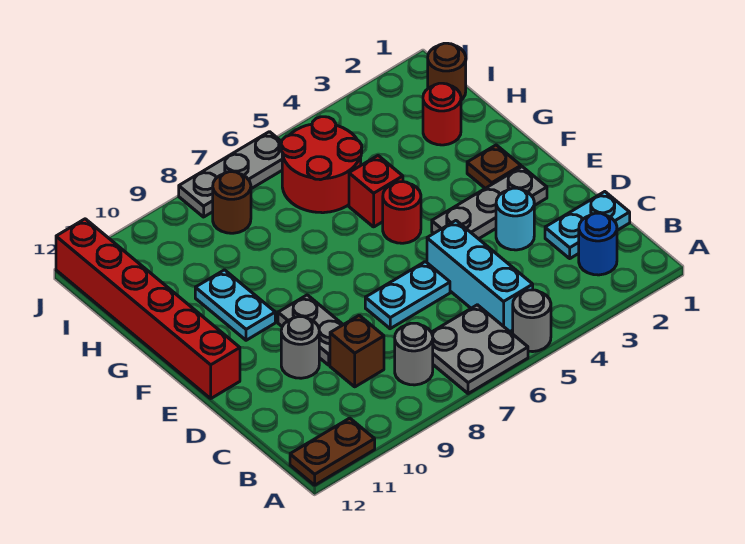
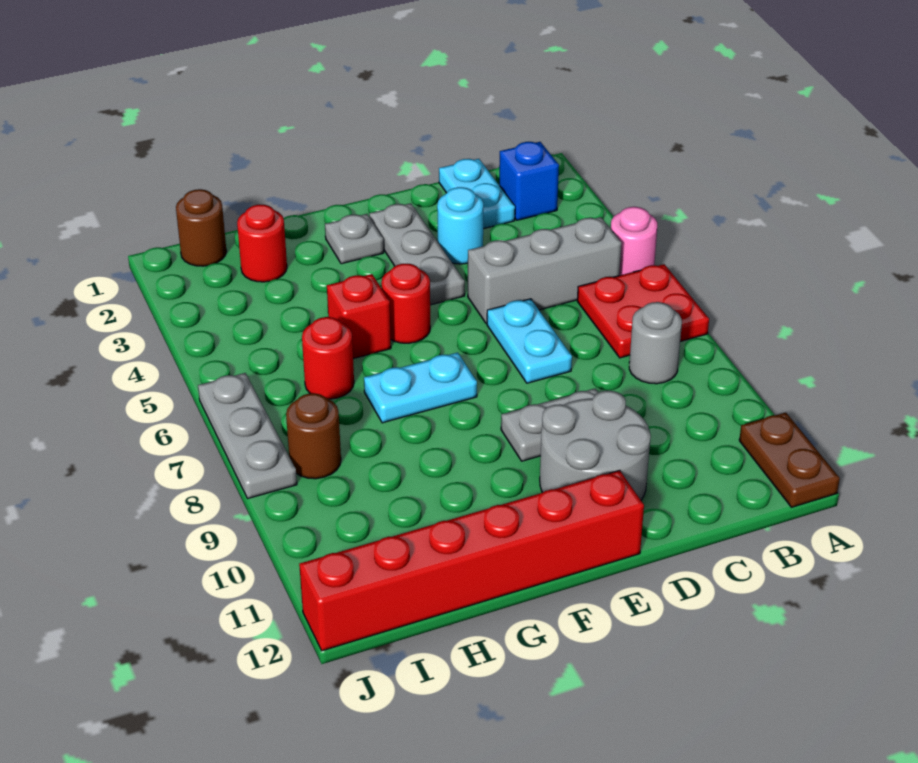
grey 1x1 round brick [513,290,551,352] -> pink 1x1 round brick [611,207,657,276]
grey 2x2 plate [431,305,528,394] -> red 2x2 plate [577,264,709,358]
blue 1x1 round brick [579,213,617,275] -> blue 1x1 brick [499,142,559,220]
cyan 1x3 brick [427,221,533,331] -> grey 1x3 brick [468,217,621,324]
brown 1x1 brick [330,315,384,387] -> none
grey 1x1 round brick [281,317,319,378] -> grey 2x2 round brick [540,391,651,500]
brown 1x1 plate [467,145,521,188] -> grey 1x1 plate [325,214,384,264]
cyan 1x2 plate [195,270,275,340] -> cyan 1x2 plate moved to [364,352,477,423]
red 2x2 round brick [281,117,362,213] -> red 1x1 round brick [302,317,354,399]

